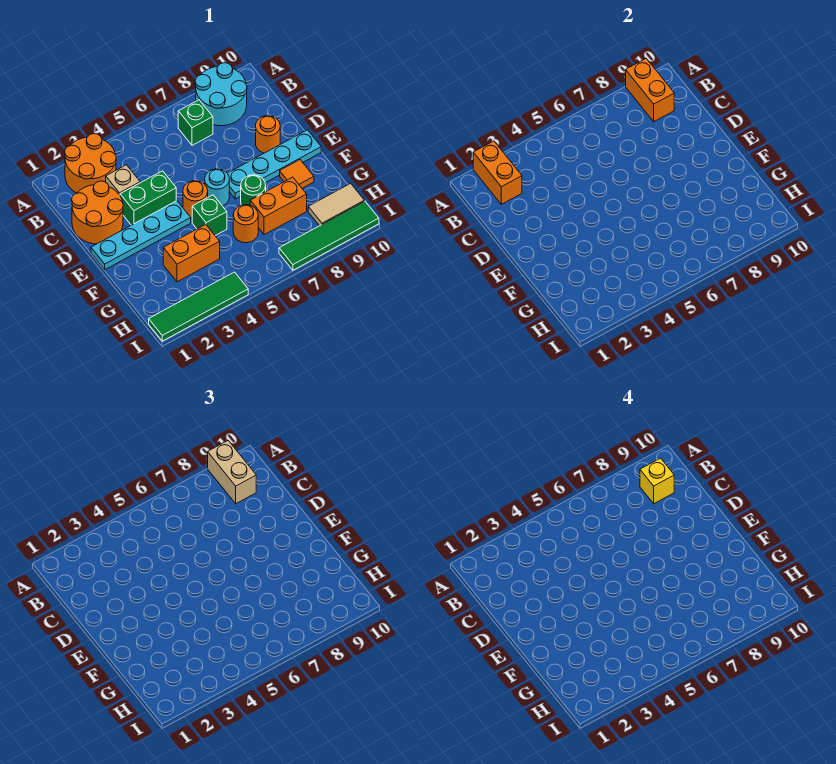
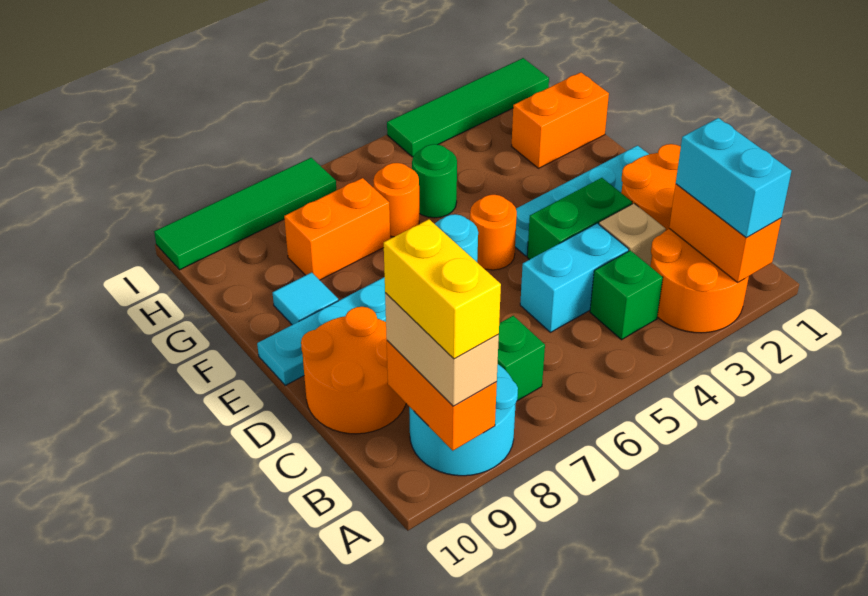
none -> cyan 1x2 brick [676,118,791,238]
yellow 1x1 brick [640,458,674,504] -> yellow 1x2 brick [384,219,501,359]
none -> cyan 1x2 brick [520,223,629,332]
orange 1x1 round brick [256,116,280,153] -> orange 2x2 round brick [301,307,406,434]
green 1x1 brick [192,195,227,236] -> green 1x1 brick moved to [590,250,663,340]
green 1x1 round brick [241,175,266,205] -> green 1x1 round brick moved to [412,144,457,218]
orange 1x1 tile [280,160,314,188] -> cyan 1x1 tile [273,272,338,325]
orange 1x2 brick [163,224,220,282] -> orange 1x2 brick moved to [512,72,609,168]
tan 1x2 tile [308,183,364,226] -> none

